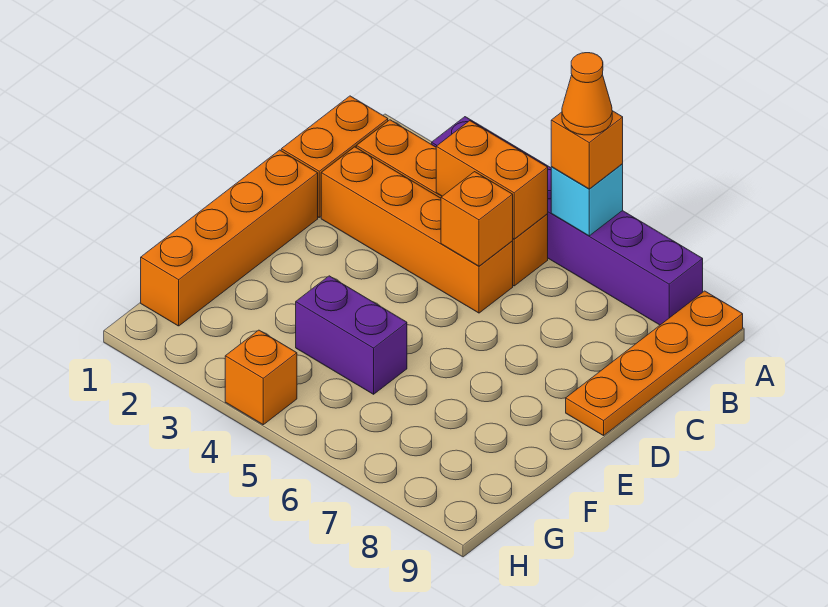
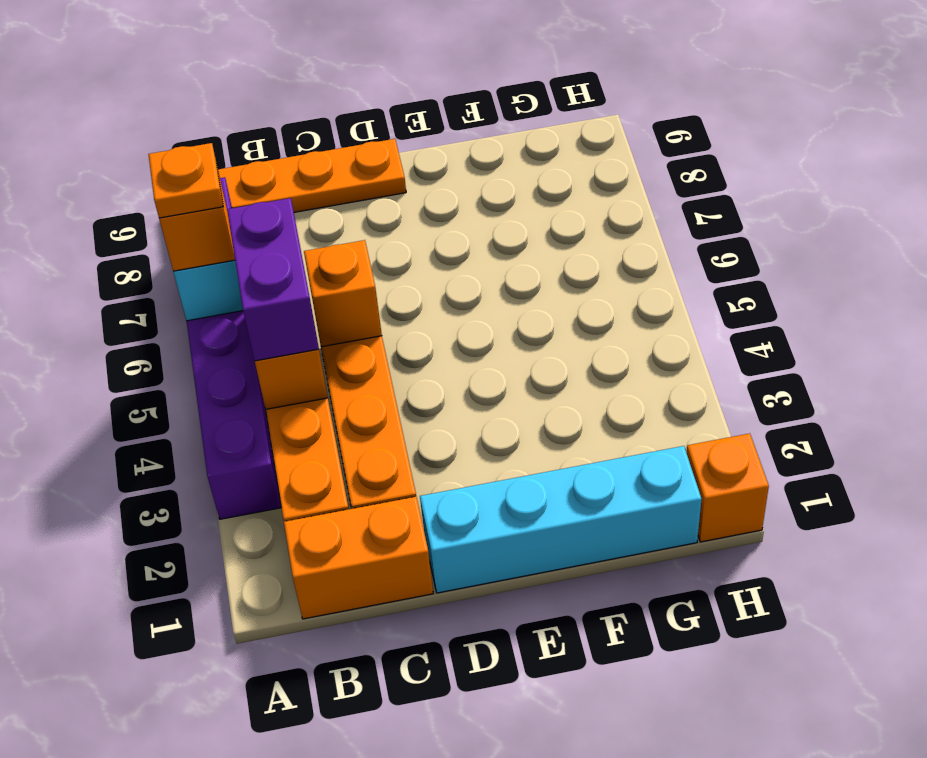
orange 1x1 cone [562,53,612,135] -> orange 1x1 plate [148,143,223,218]
orange 1x4 brick [141,150,318,326] -> cyan 1x4 brick [420,446,701,593]
purple 1x2 brick [296,276,407,394] -> purple 1x2 brick moved to [227,198,319,361]
orange 1x1 brick [225,330,297,425] -> orange 1x1 brick moved to [687,433,769,542]

